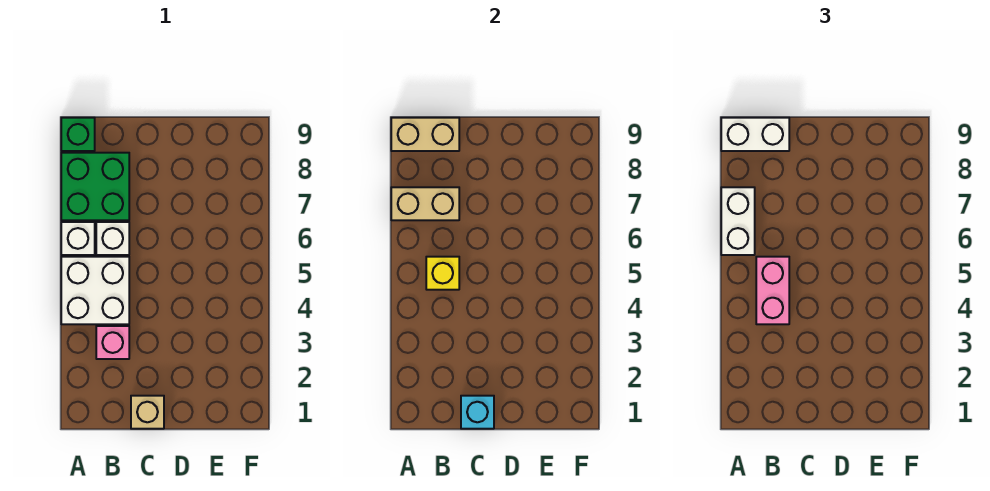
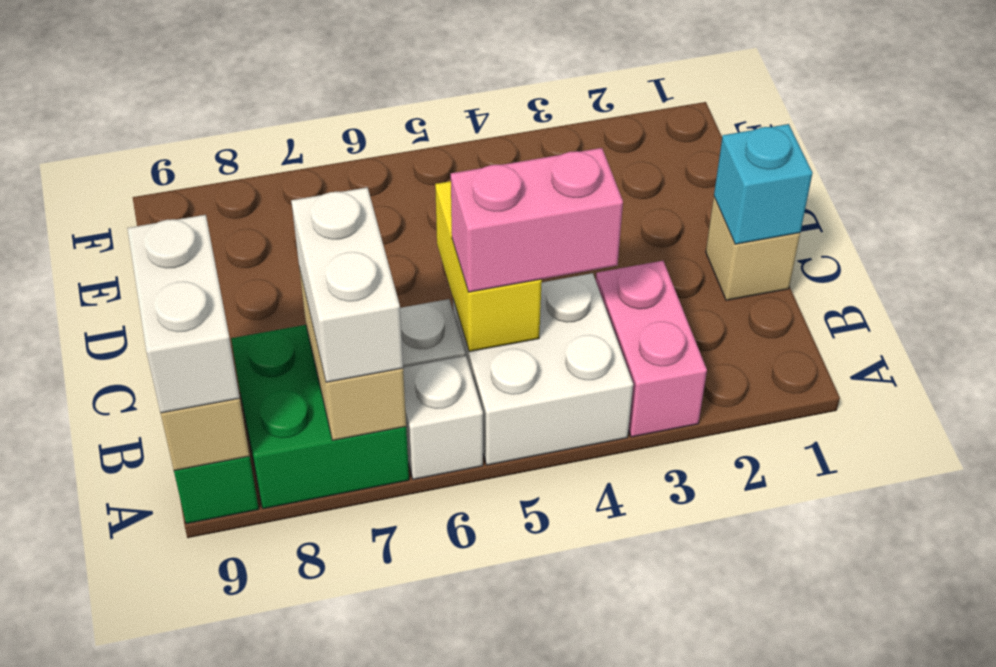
white 1x2 brick [721,187,755,255] -> white 1x2 brick turned to [291,187,403,382]
pink 1x1 brick [96,326,129,359] -> pink 1x2 brick [596,261,707,437]
yellow 1x1 brick [426,257,459,290] -> yellow 1x2 brick [435,181,542,352]

